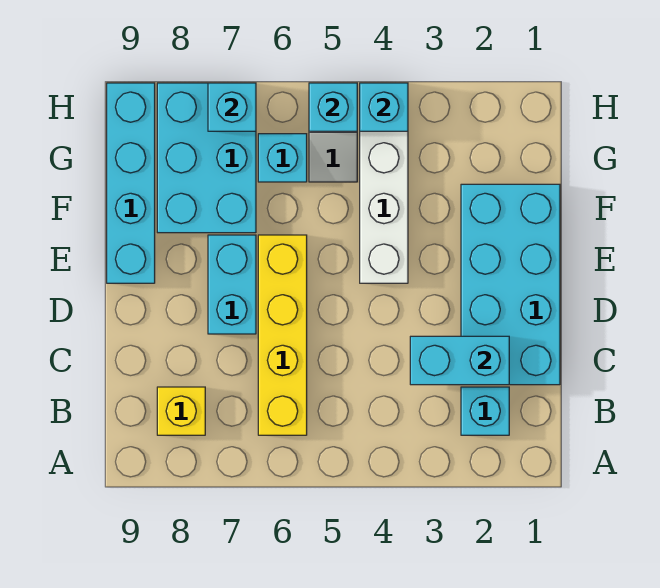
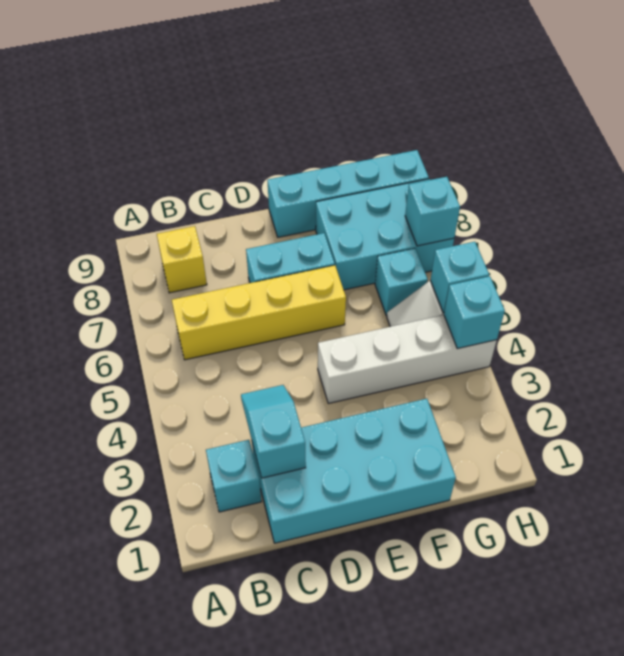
cyan 1x2 brick [410,336,509,385] -> cyan 1x2 slope [241,385,306,478]

